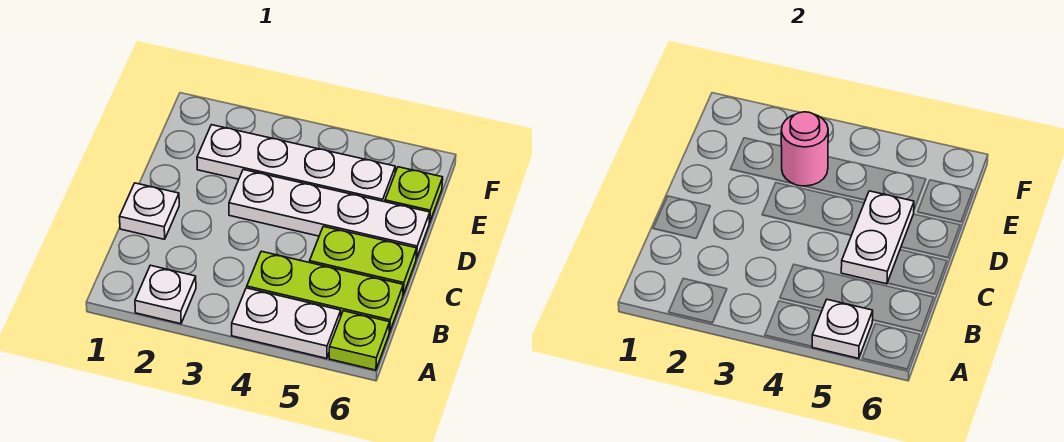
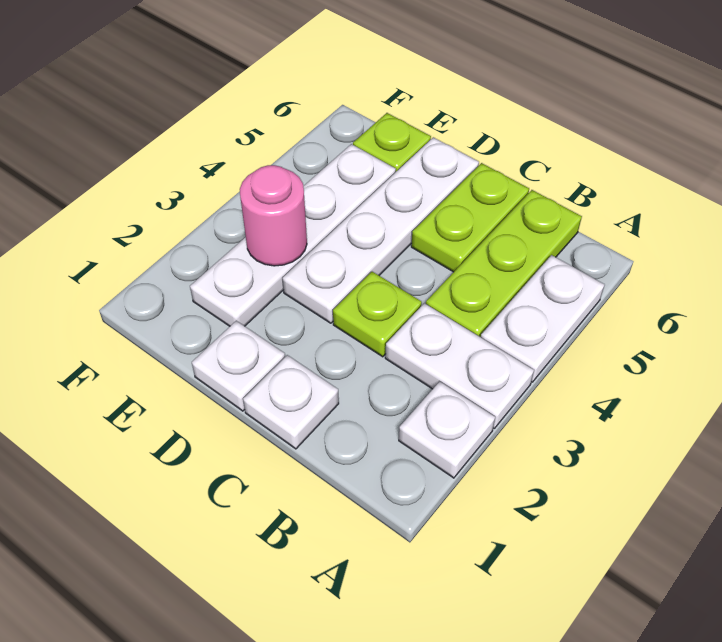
white 1x1 plate [812,300,873,359] -> white 1x1 plate moved to [192,321,285,411]
lime 1x1 plate [329,311,390,370] -> lime 1x1 plate moved to [333,272,422,357]
white 1x2 plate [841,191,914,284] -> white 1x2 plate moved to [385,303,534,428]

